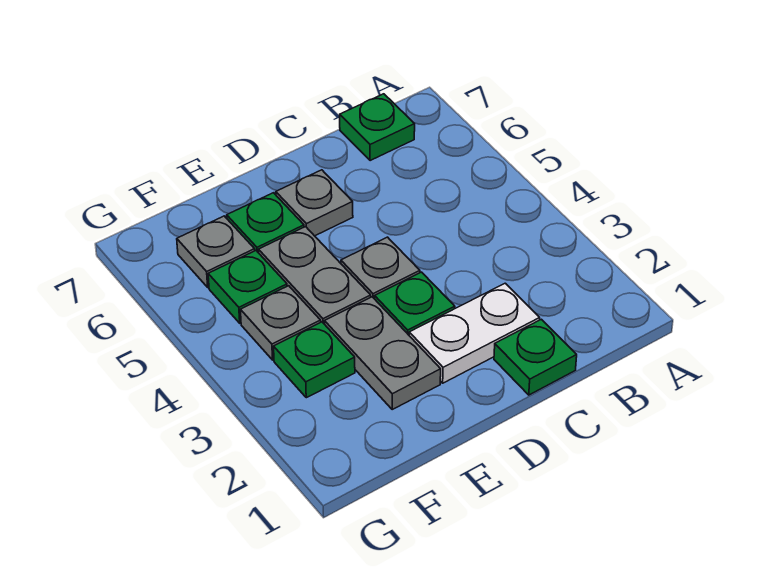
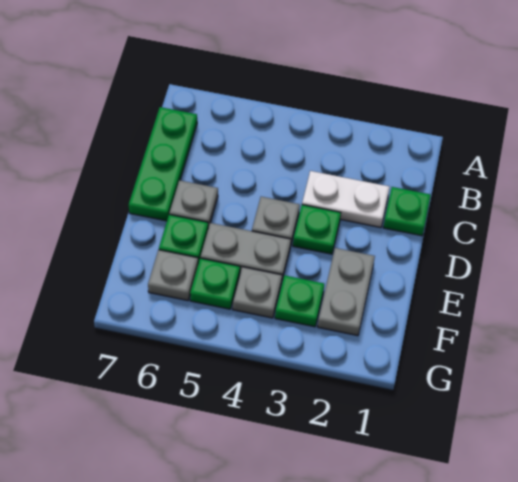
green 1x1 plate [340,94,415,161] -> green 1x3 plate [129,107,197,221]
white 1x2 plate [409,283,540,383] -> white 1x2 plate turned to [302,171,389,228]
grey 1x2 plate [325,297,441,409] -> grey 1x2 plate turned to [318,248,375,336]

